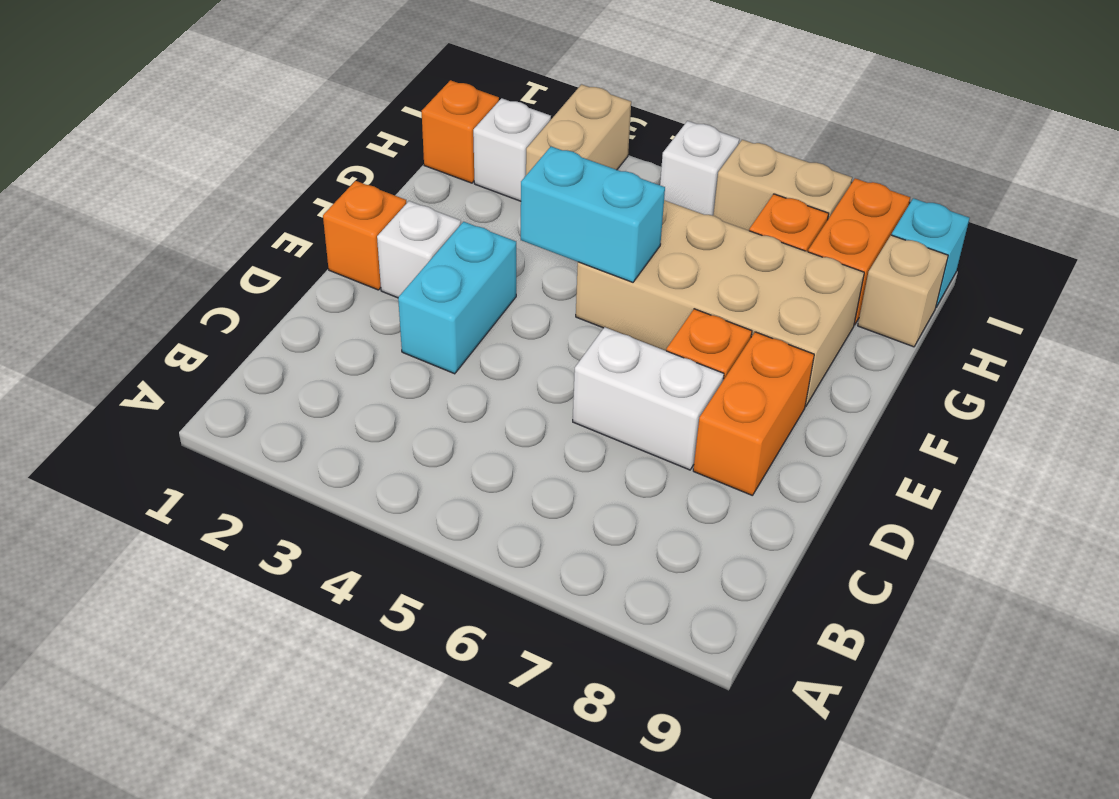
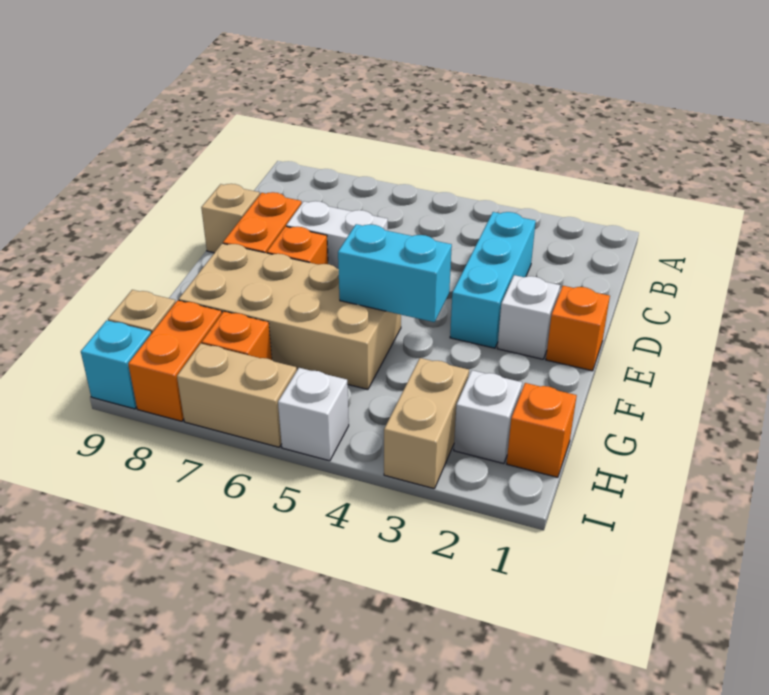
cyan 1x2 brick [398,222,516,374] -> cyan 1x3 brick [450,212,536,348]
none -> tan 1x1 brick [201,184,260,253]

